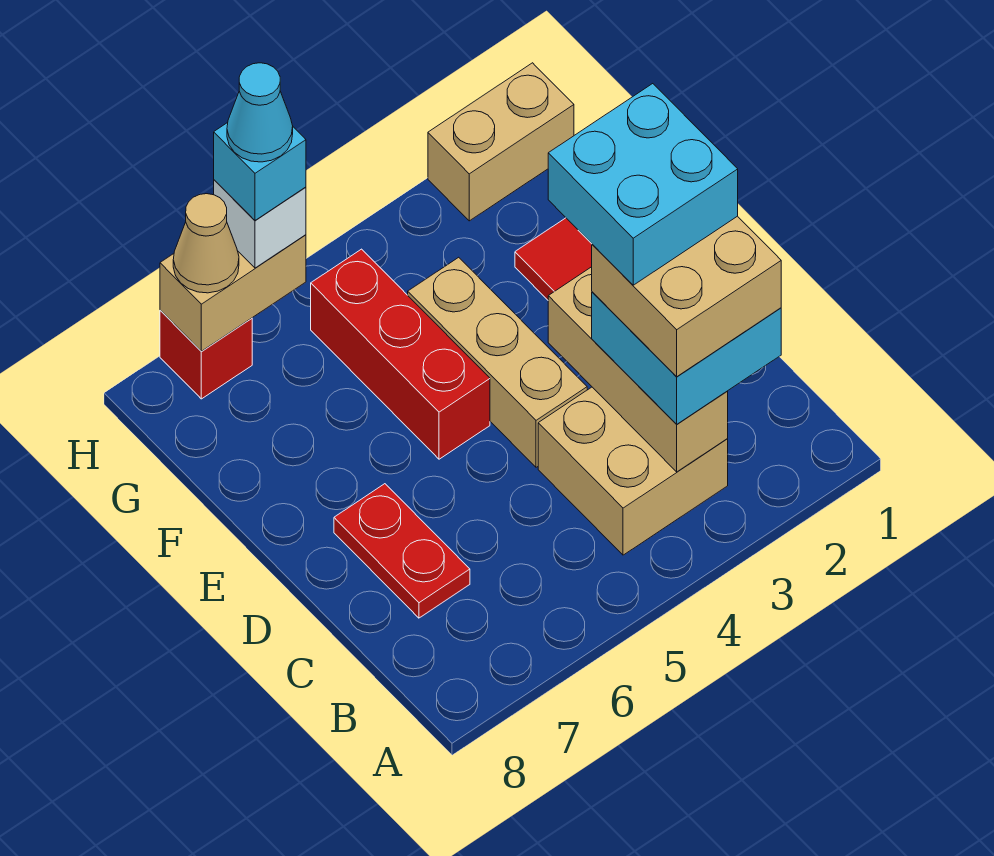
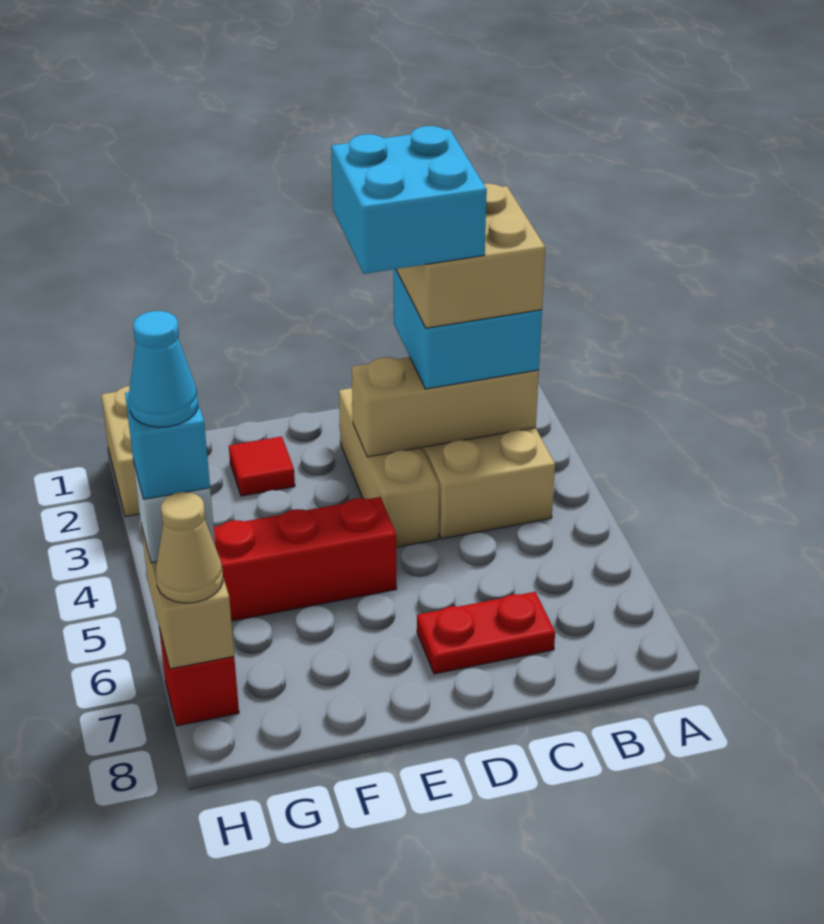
tan 1x3 brick [408,257,587,467] -> tan 1x3 brick turned to [339,388,439,547]

